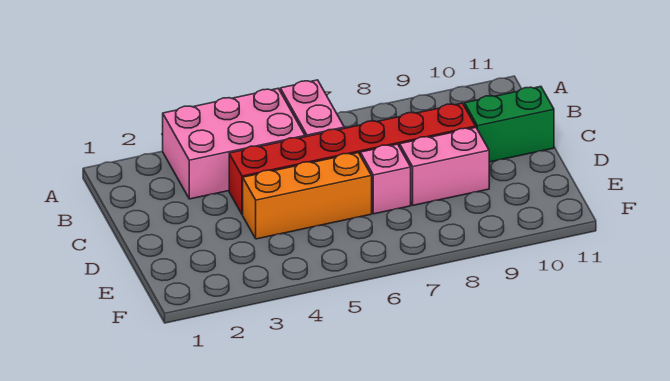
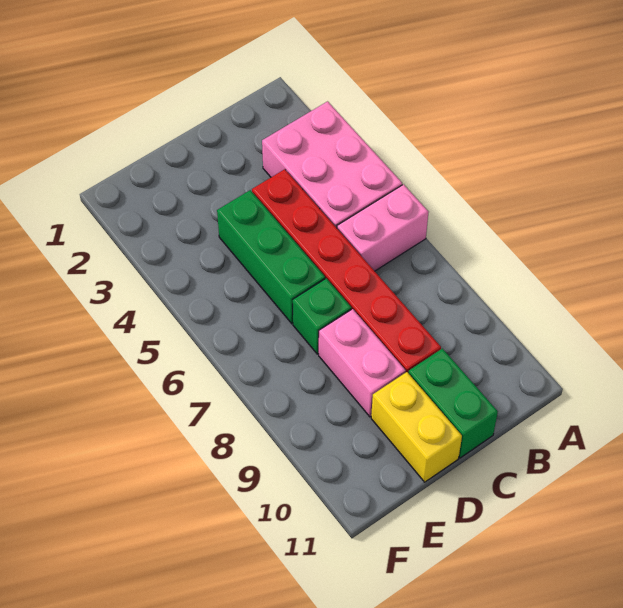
orange 1x3 brick [243,153,372,239] -> green 1x3 brick [217,190,325,324]
pink 1x1 brick [360,144,411,214] -> green 1x1 brick [293,278,351,354]
none -> yellow 1x2 brick [371,372,462,482]

